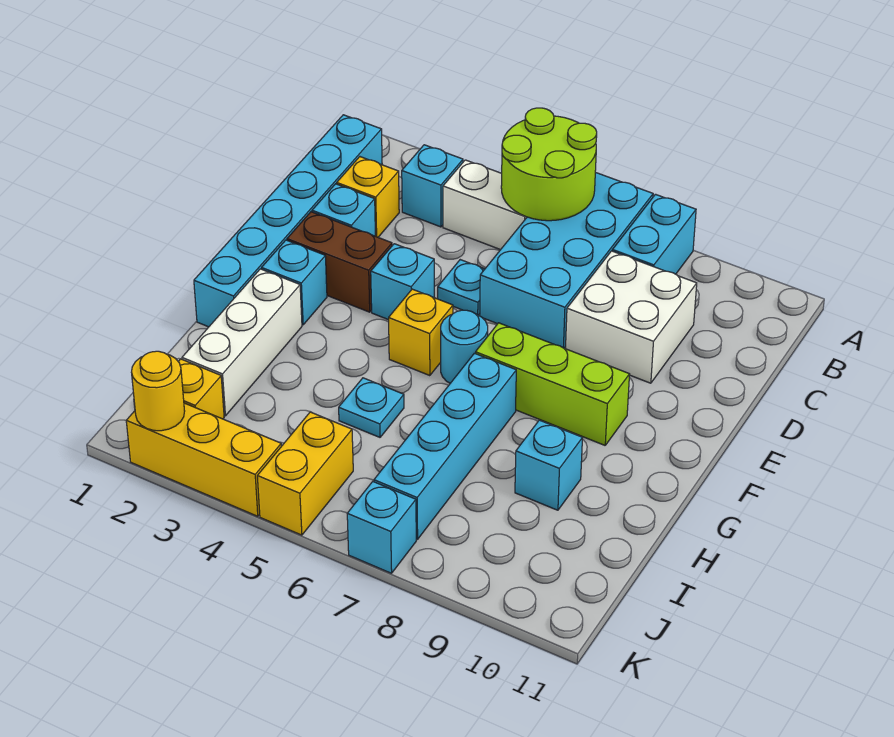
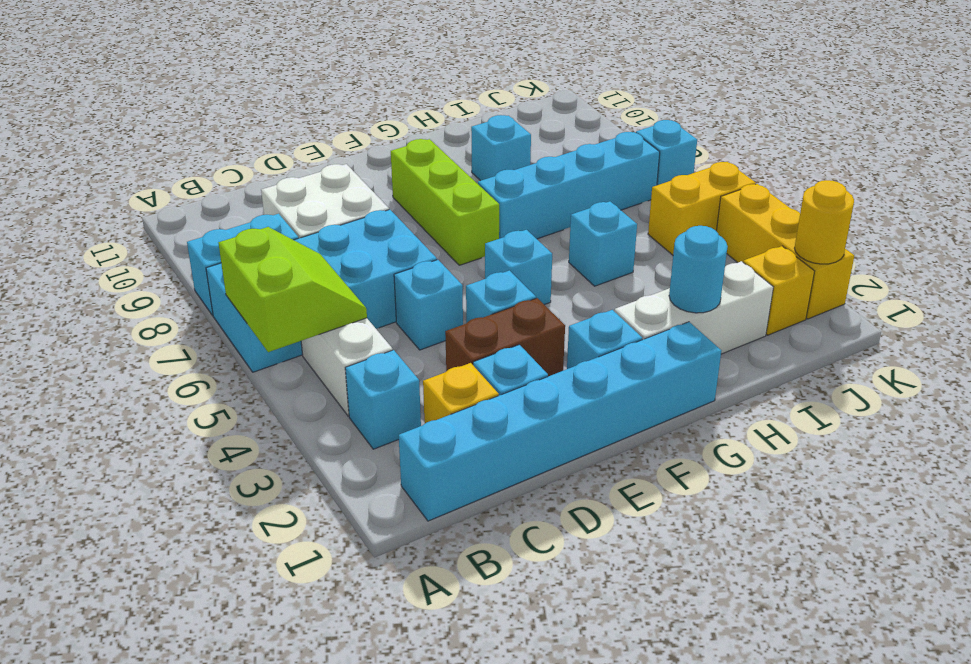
lime 2x2 round brick [501,108,597,221] -> lime 2x2 slope [218,227,367,352]
cyan 1x1 plate [438,260,485,315] -> cyan 1x1 brick [394,260,463,350]
brown 1x2 brick [287,212,392,312] -> brown 1x2 brick turned to [445,298,565,376]
yellow 1x1 brick [389,289,453,376] -> cyan 1x1 brick [485,230,552,305]
cyan 1x1 round brick [441,310,488,383] -> cyan 1x1 round brick moved to [669,226,728,313]
cyan 1x1 plate [339,378,404,437] -> cyan 1x1 brick [569,201,637,286]

